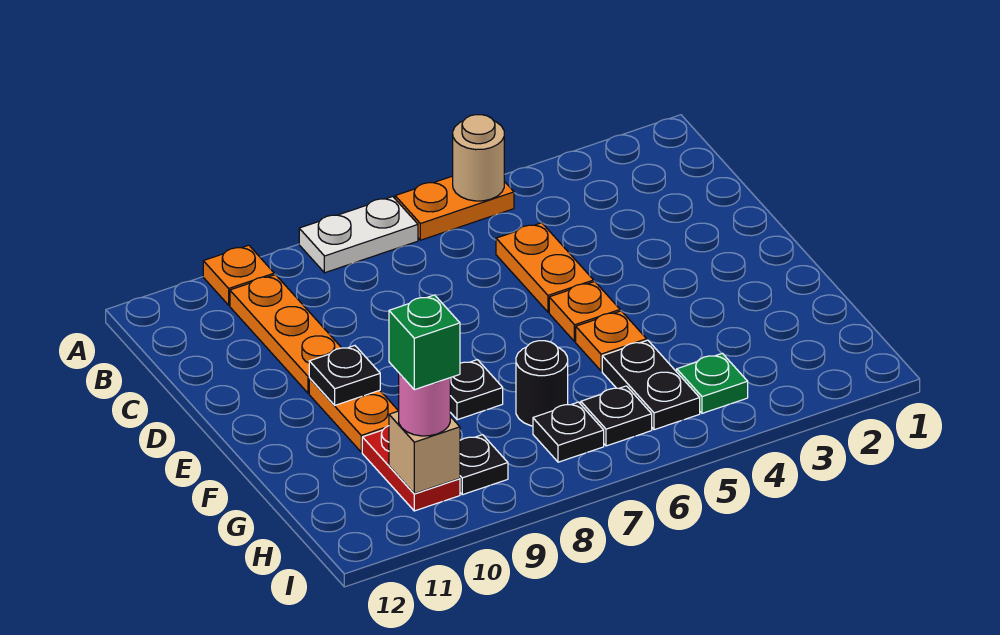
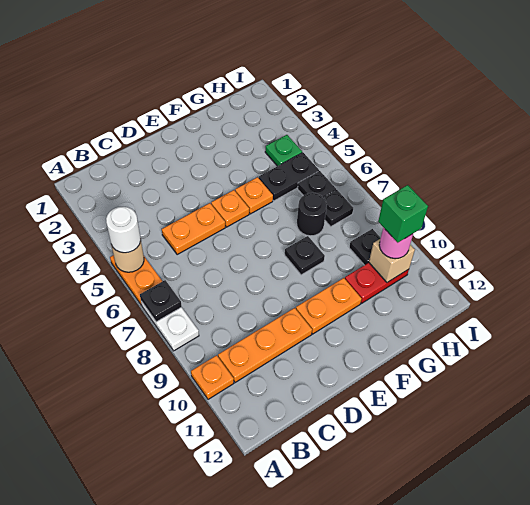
none -> white 1x1 round brick [106,207,141,253]
black 1x1 plate [309,346,380,405] -> black 1x1 plate moved to [140,280,182,322]

